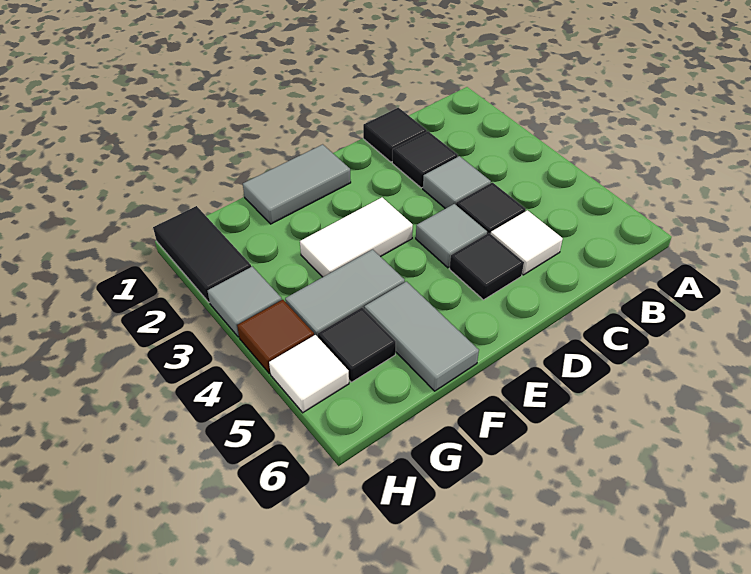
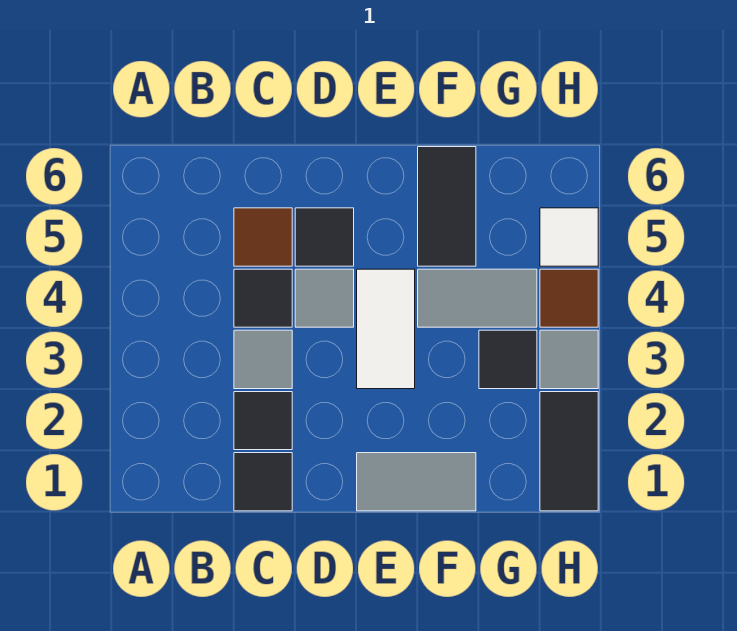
white 1x1 tile [491,210,563,275] -> brown 1x1 tile [234,208,292,266]
white 1x2 tile [300,197,413,277] -> white 1x2 tile turned to [357,269,415,389]
grey 1x2 tile [364,281,479,391] -> black 1x2 tile [418,147,476,266]
black 1x1 tile [318,308,396,382] -> black 1x1 tile moved to [479,330,537,389]

